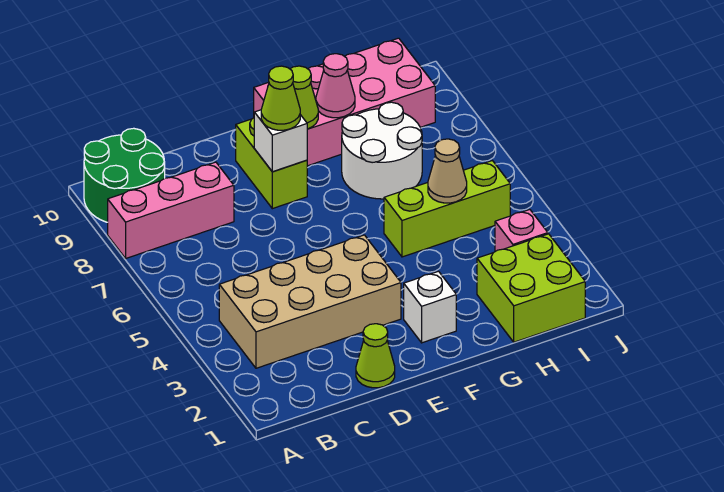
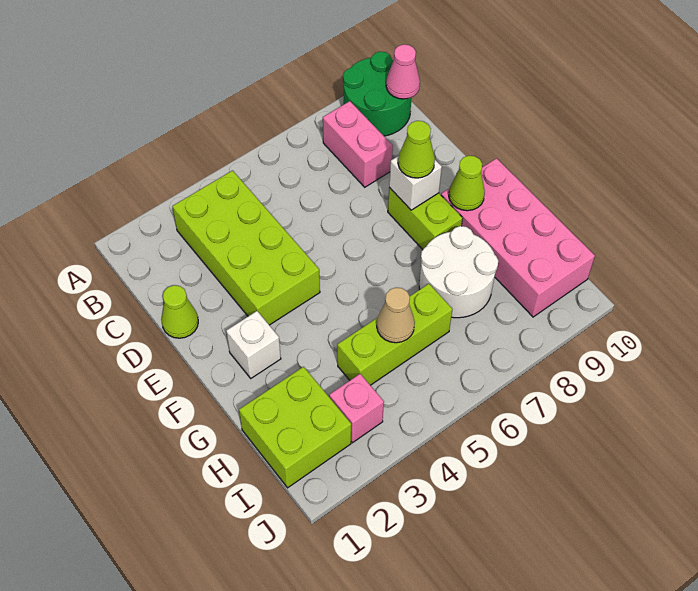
pink 1x3 brick [108,162,234,258] -> pink 1x2 brick [323,101,393,187]
tan 2x4 brick [219,235,401,368] -> lime 2x4 brick [172,171,320,325]
lime 1x2 brick [236,118,307,209] -> lime 1x2 brick turned to [388,188,463,250]
lime 1x3 brick [384,161,510,257] -> lime 1x3 brick turned to [337,284,453,385]
pink 1x1 cone [316,54,355,118] -> pink 1x1 cone moved to [386,44,420,99]

